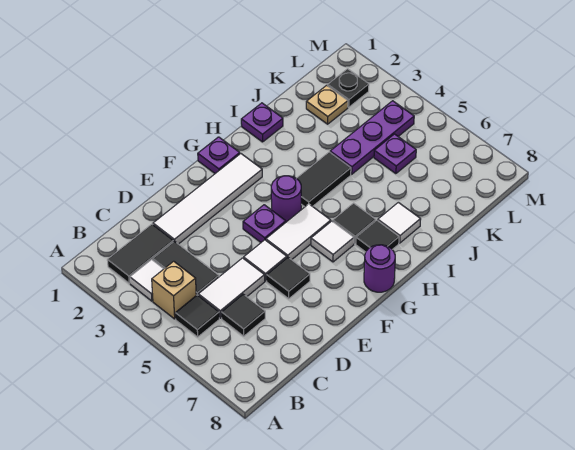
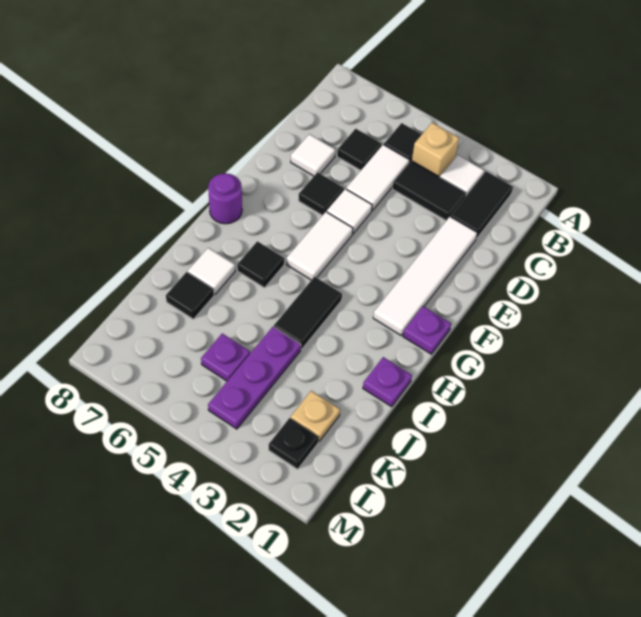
purple 1x1 plate [243,205,286,242] -> none
purple 1x1 round brick [271,176,301,222] -> none
white 1x1 tile [311,221,354,262] -> white 1x1 tile moved to [291,134,335,176]
black 1x1 tile [356,220,399,252] -> black 1x1 tile moved to [166,272,214,319]

